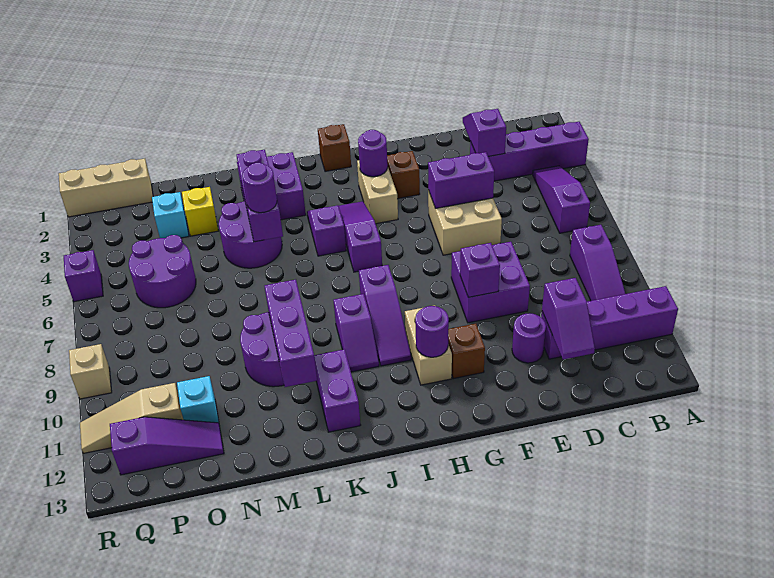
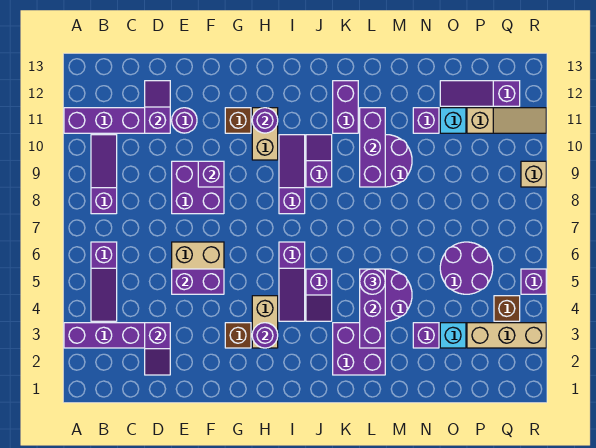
brown 1x1 brick [318,124,351,172] -> brown 1x1 brick moved to [494,296,520,321]
yellow 1x1 brick [182,187,218,236] -> purple 1x1 brick [413,323,439,348]
none -> purple 1x1 brick [413,108,439,133]
tan 1x3 brick [59,159,153,217] -> tan 1x3 brick moved to [467,323,546,348]

